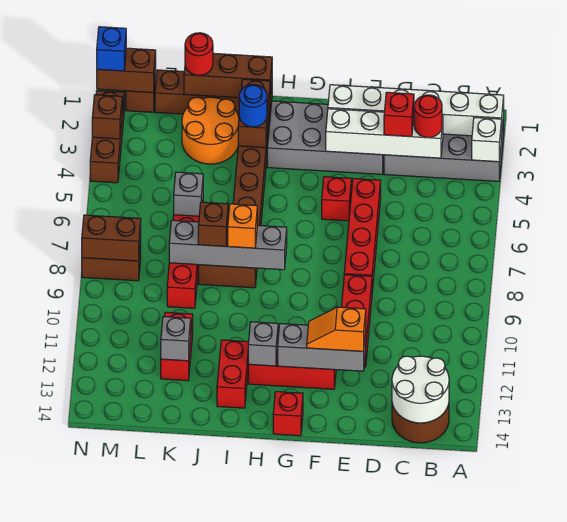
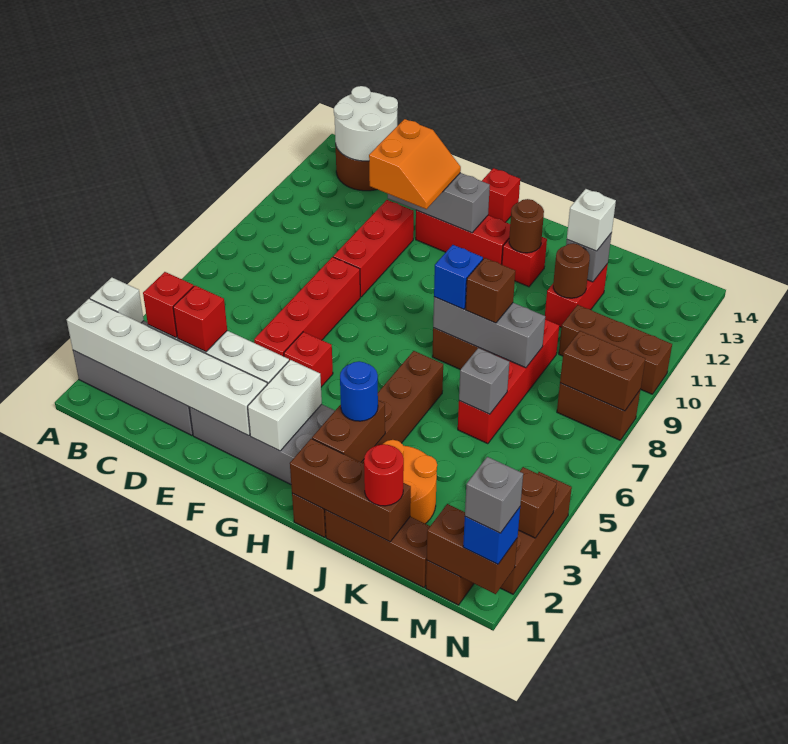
red 1x1 round brick [414,95,442,137] -> red 1x1 brick [143,272,194,338]
orange 1x2 slope [307,307,366,351] -> orange 2x2 slope [369,119,461,209]
none -> white 1x2 brick [248,360,322,451]
grey 1x4 brick [169,220,287,270] -> grey 1x3 brick [433,297,545,368]
grey 1x1 brick [248,322,278,366] -> grey 1x1 brick moved to [465,457,523,533]
orange 1x1 brick [228,204,257,248] -> blue 1x1 brick [434,245,483,309]
red 1x2 brick [217,340,249,408] -> red 1x1 brick [502,237,547,287]
none -> brown 1x1 round brick [509,199,544,253]
none -> brown 1x1 round brick [553,243,590,298]
none -> white 1x1 brick [567,189,616,251]
none -> brown 1x3 brick [559,305,672,394]

